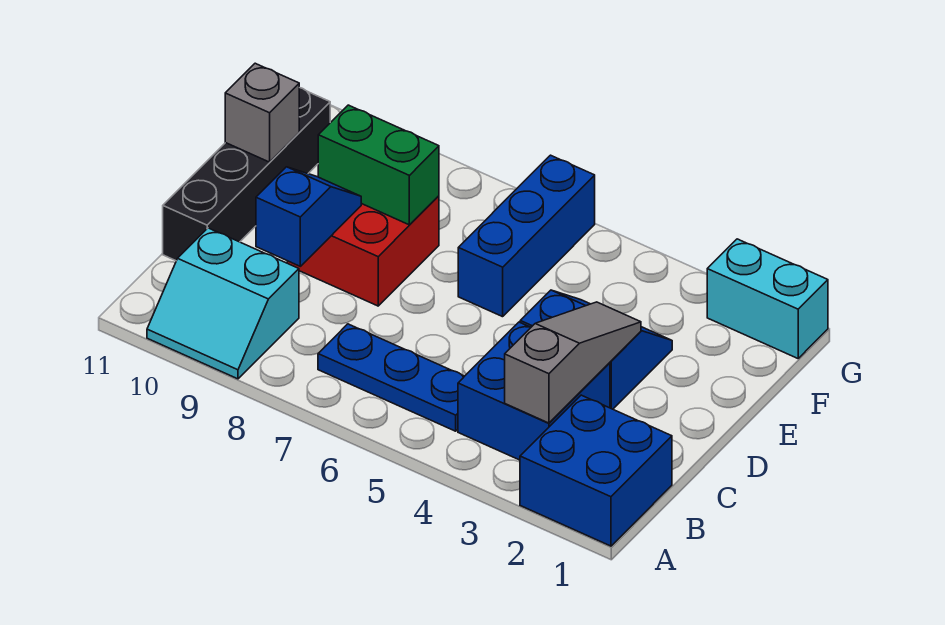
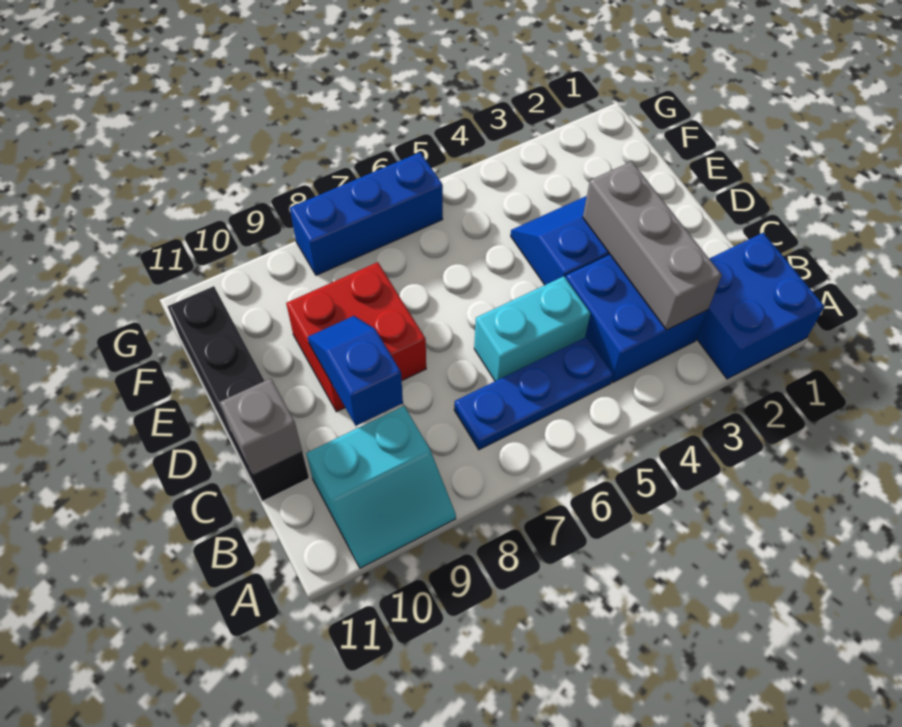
grey 1x3 slope [505,302,641,423] -> grey 1x3 brick [583,161,722,330]
blue 1x3 brick [458,155,595,317] -> blue 1x3 brick turned to [290,152,443,275]
green 1x2 brick [318,105,439,225] -> none
grey 1x1 brick [225,63,299,162] -> grey 1x1 brick moved to [220,378,302,475]
cyan 1x2 brick [707,239,828,358] -> cyan 1x2 brick moved to [474,276,590,381]

